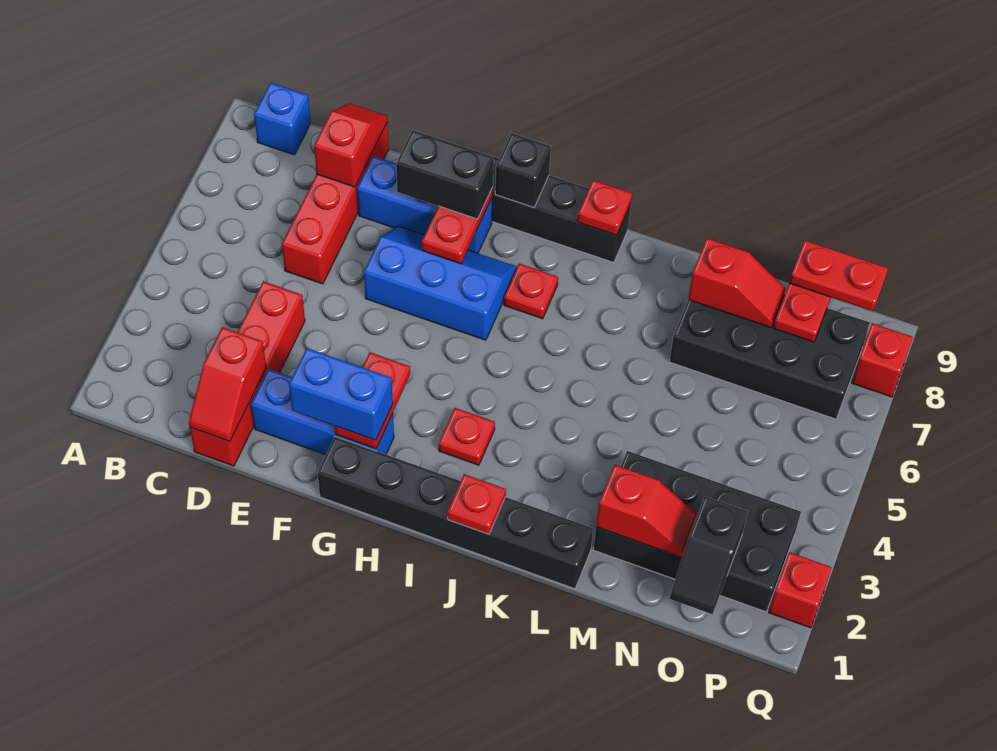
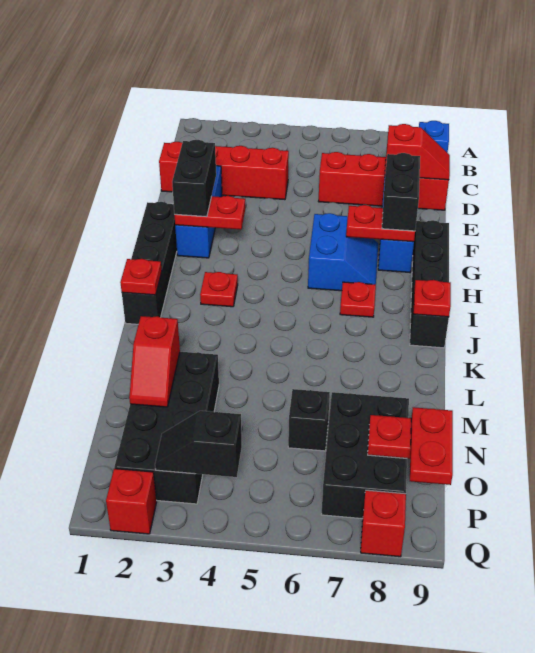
red 1x2 slope [189,327,266,441] -> none
blue 1x2 brick [289,348,393,440] -> black 1x2 brick [172,140,216,217]
blue 2x3 slope [364,226,517,340] -> blue 2x2 slope [308,213,378,291]
black 1x6 brick [317,437,593,589] -> black 1x4 brick [122,202,177,324]
black 1x1 brick [495,133,551,207] -> black 1x1 brick moved to [288,389,330,451]
black 2x4 brick [669,294,870,419] -> black 2x3 brick [321,392,409,519]
red 1x2 slope [688,238,786,328] -> none
black 1x2 slope [670,496,748,614] -> black 1x2 slope moved to [155,411,242,477]

